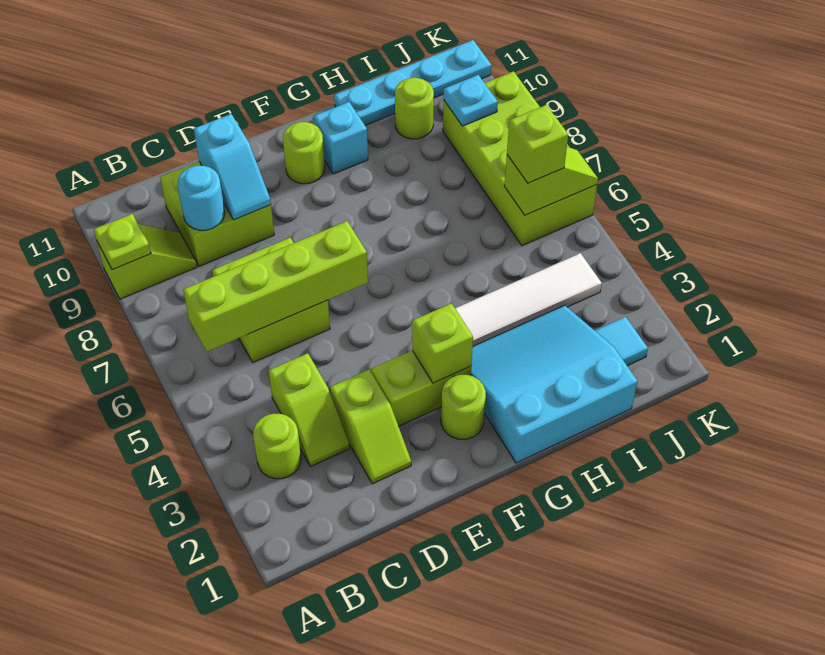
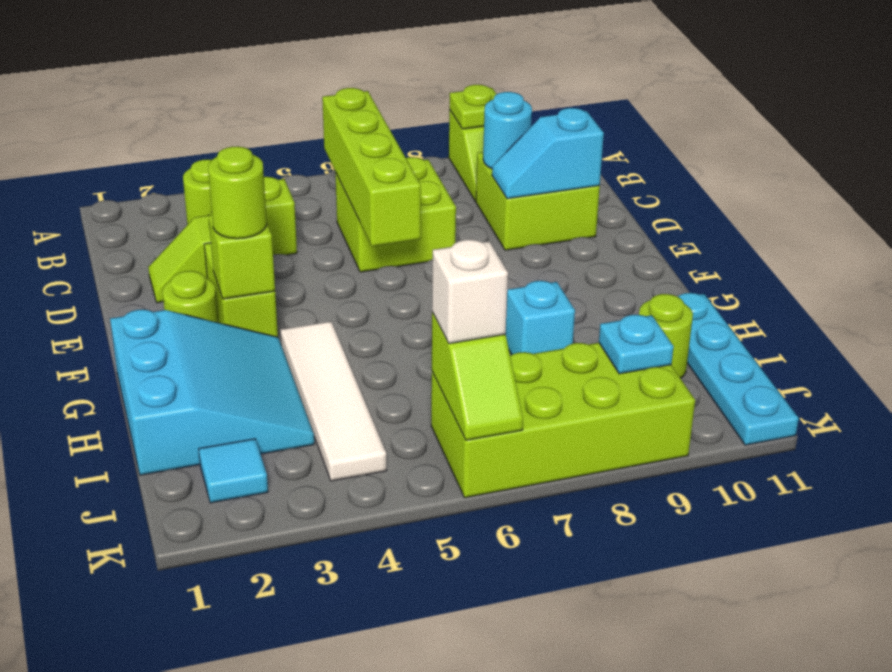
lime 1x1 round brick [283,122,325,184] -> lime 1x1 round brick moved to [208,146,267,239]
cyan 1x1 brick [314,102,368,174] -> cyan 1x1 brick moved to [505,281,575,355]
lime 1x1 brick [507,105,568,183] -> white 1x1 brick [432,240,508,344]

